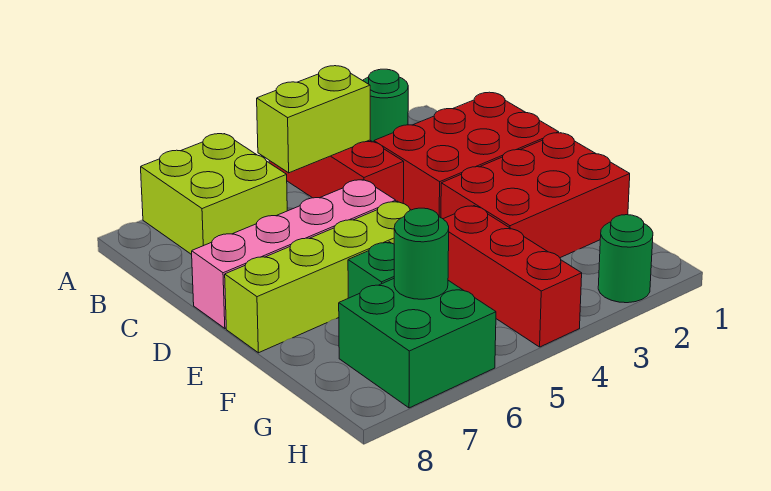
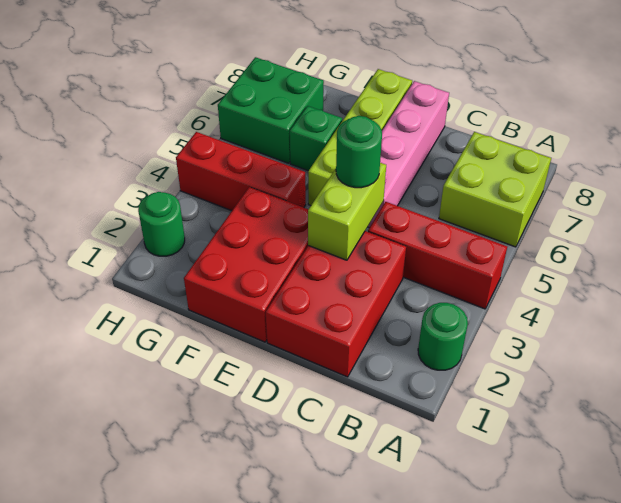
lime 1x2 brick [257,66,370,173] -> lime 1x2 brick moved to [308,163,386,260]
green 1x1 round brick [394,208,449,299] -> green 1x1 round brick moved to [336,116,382,188]

